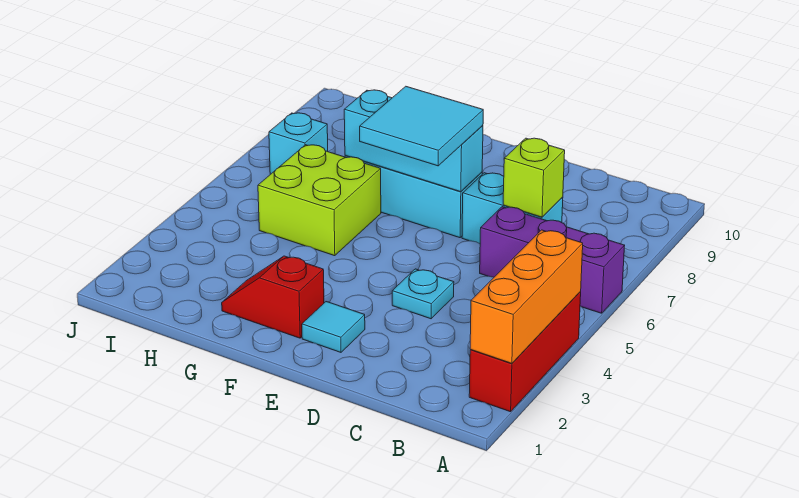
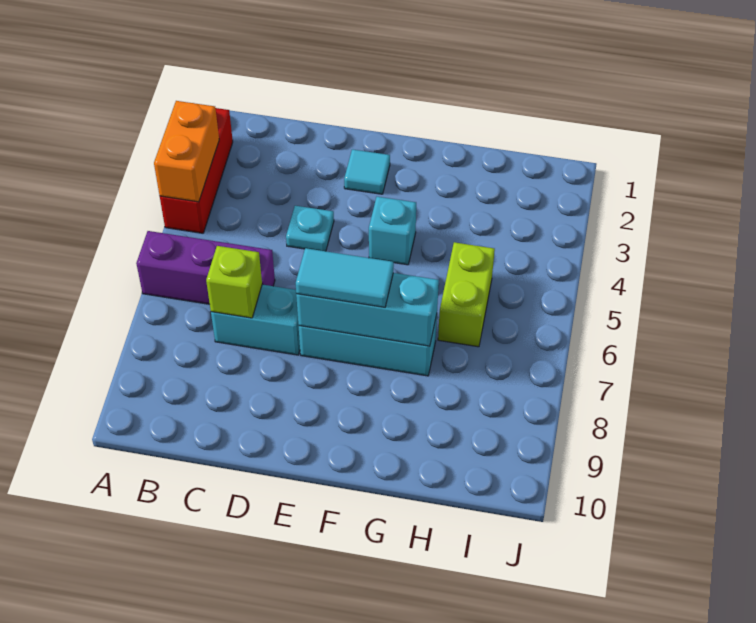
orange 1x3 brick [470,230,583,363] -> orange 1x2 brick [154,101,219,202]
cyan 2x2 tile [360,86,483,166] -> cyan 1x2 tile [296,248,394,307]
red 1x2 slope [222,256,324,338] -> none
lime 2x2 brick [258,145,381,256] -> lime 1x2 brick [438,242,495,347]
cyan 1x1 brick [269,113,328,174] -> cyan 1x1 brick moved to [369,197,416,265]

